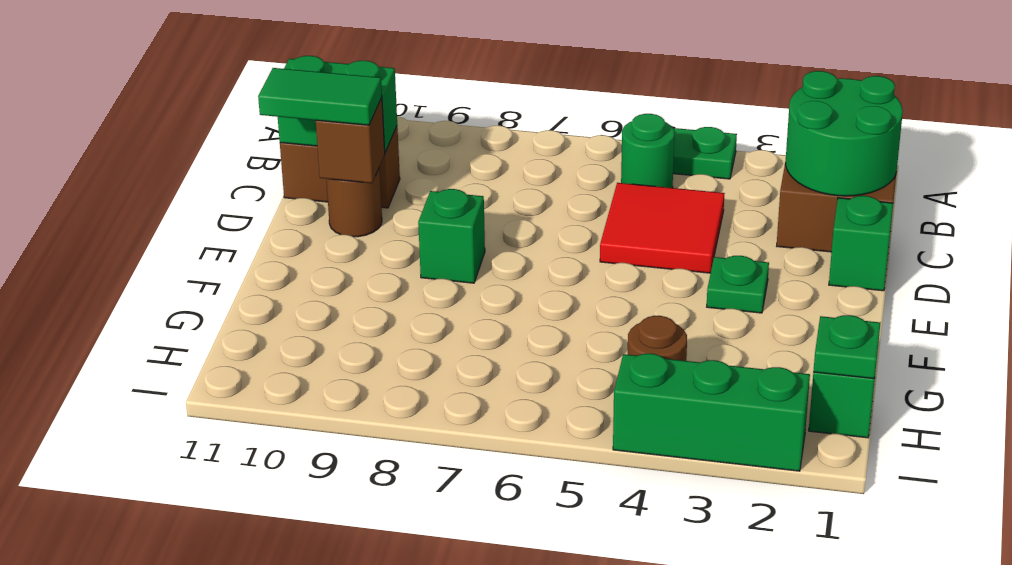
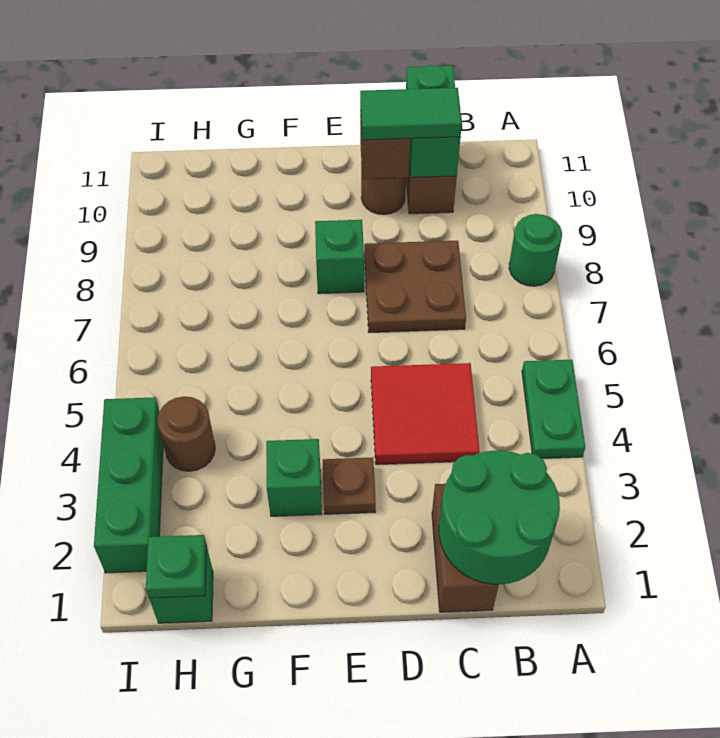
green 1x1 round brick [621,114,674,188] -> green 1x1 round brick moved to [509,214,562,286]
none -> brown 2x2 plate [364,241,466,333]
green 1x1 brick [829,196,893,291] -> green 1x1 brick moved to [266,439,322,516]
green 1x2 tile [258,68,382,125] -> green 1x2 tile turned to [360,88,462,140]
green 1x1 plate [707,256,769,313] -> brown 1x1 plate [323,457,376,514]

